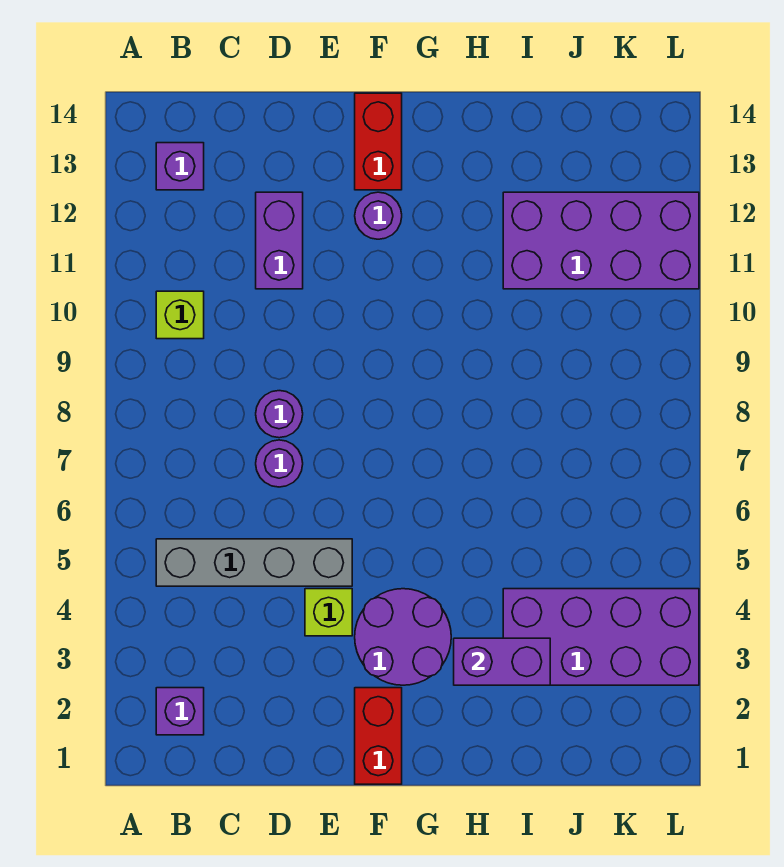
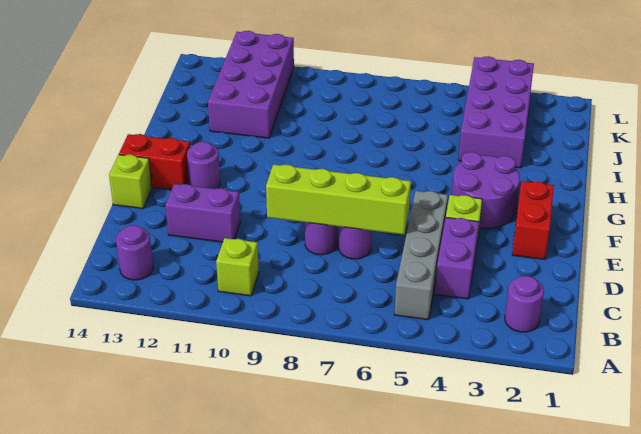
purple 1x1 brick [156,688,204,735] -> purple 1x1 round brick [505,276,544,332]
purple 1x1 brick [156,143,204,190] -> purple 1x1 round brick [116,225,153,280]
none -> lime 1x4 brick [266,164,411,235]
none -> lime 1x1 brick [109,155,152,209]
red 1x2 brick [355,688,402,784] -> red 1x2 brick turned to [512,181,554,259]
purple 1x2 brick [454,638,550,685] -> purple 1x2 brick moved to [435,218,479,299]

